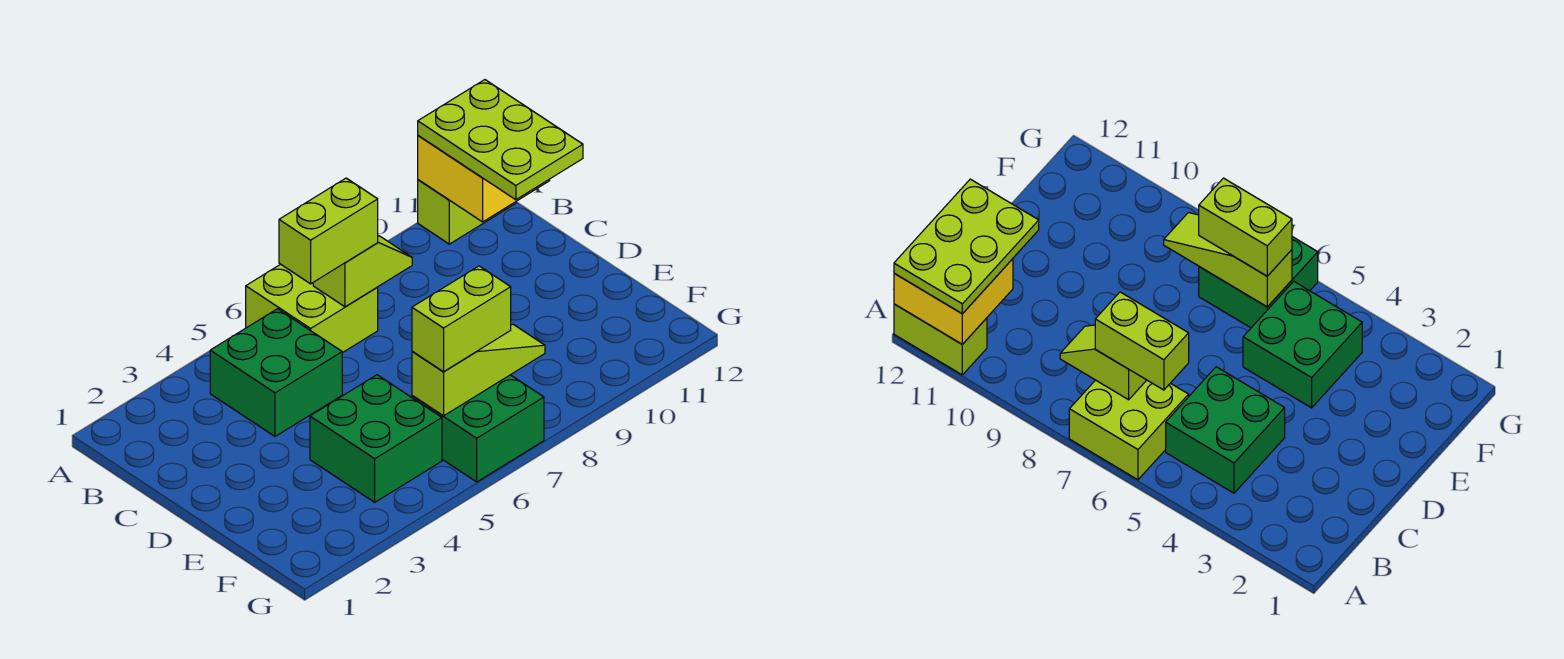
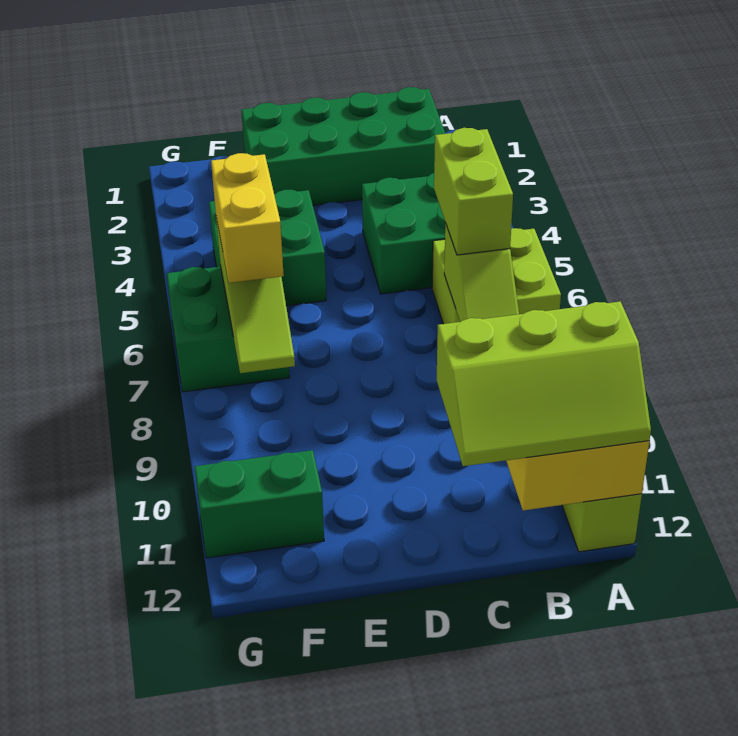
lime 2x3 plate [418,80,583,200] -> lime 2x3 slope [437,301,651,466]
none -> green 2x4 brick [241,87,445,205]
lime 1x2 brick [412,266,511,372] -> yellow 1x2 brick [211,153,284,283]
none -> green 1x2 brick [194,450,324,558]

